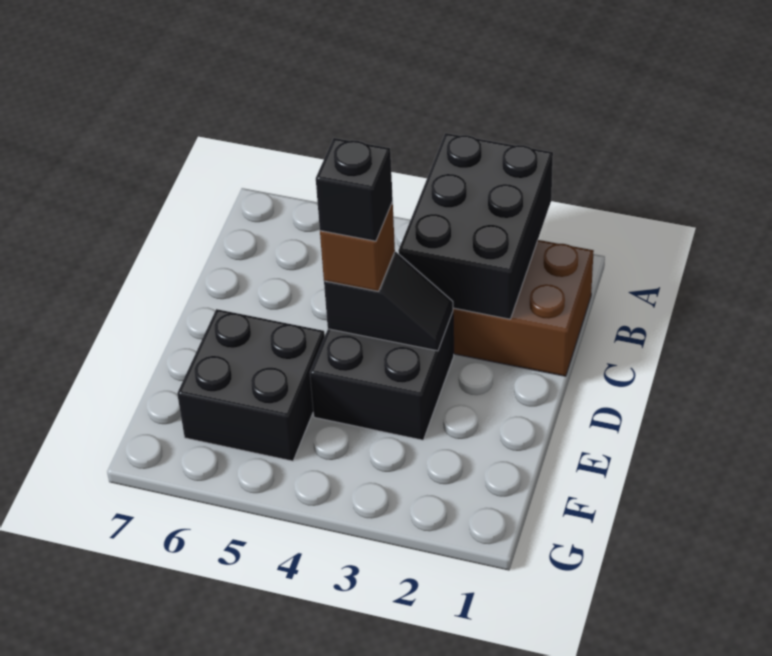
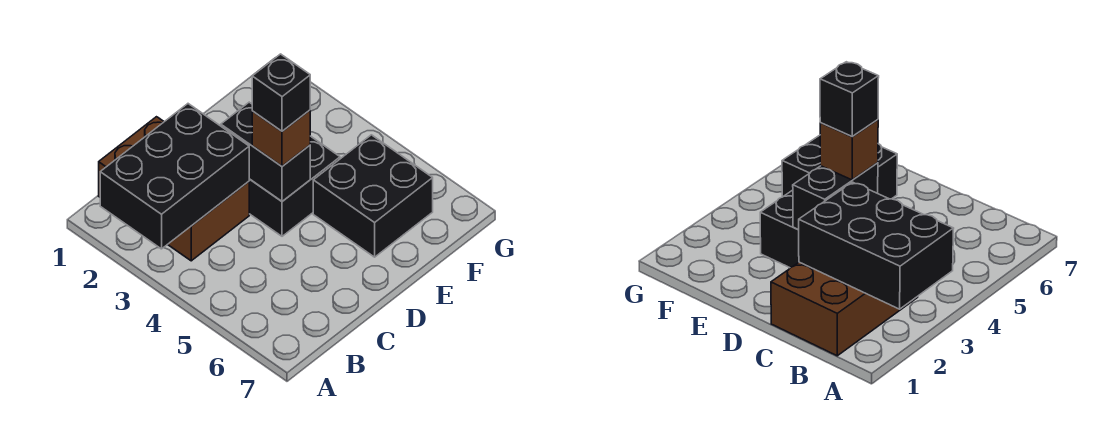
black 1x2 slope [324,252,453,351] -> black 1x2 brick [221,102,310,201]

